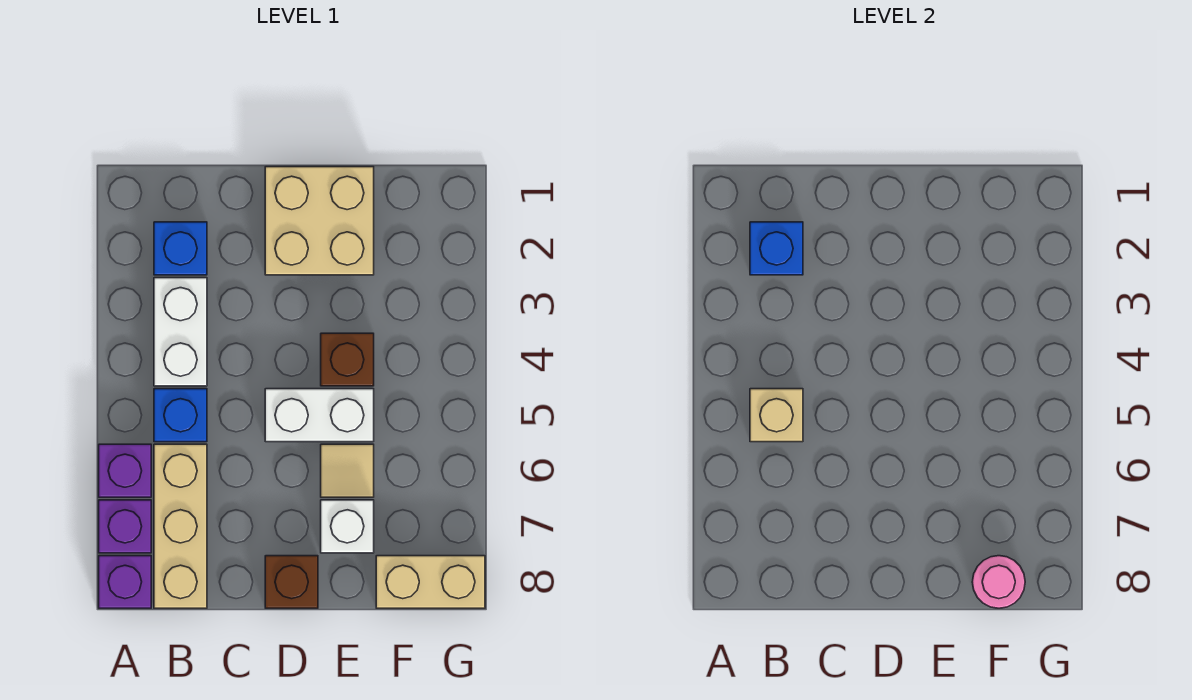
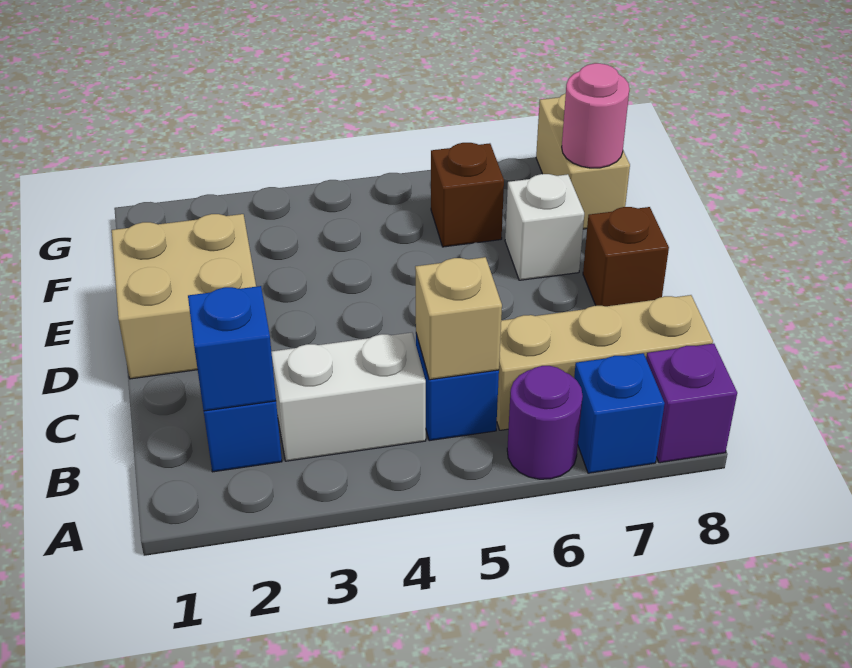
purple 1x1 brick [99,444,151,497] -> purple 1x1 round brick [507,366,583,479]
purple 1x1 brick [99,500,151,553] -> blue 1x1 brick [574,353,665,473]
white 1x2 brick [265,389,374,442] -> none
brown 1x1 brick [321,333,374,386] -> brown 1x1 brick moved to [431,143,504,247]
tan 1x1 tile [321,444,374,497] -> none

